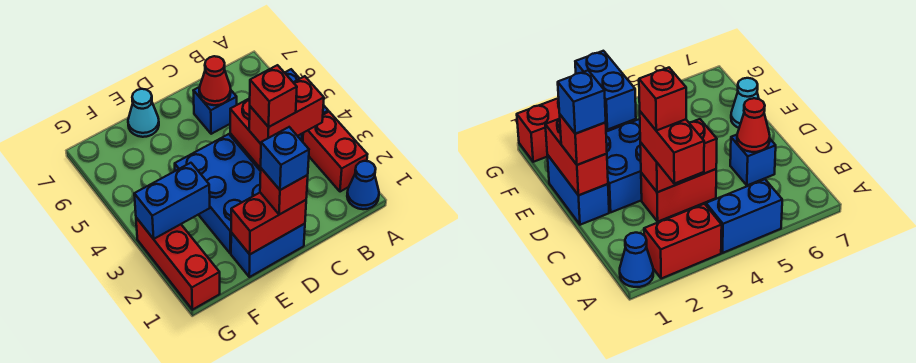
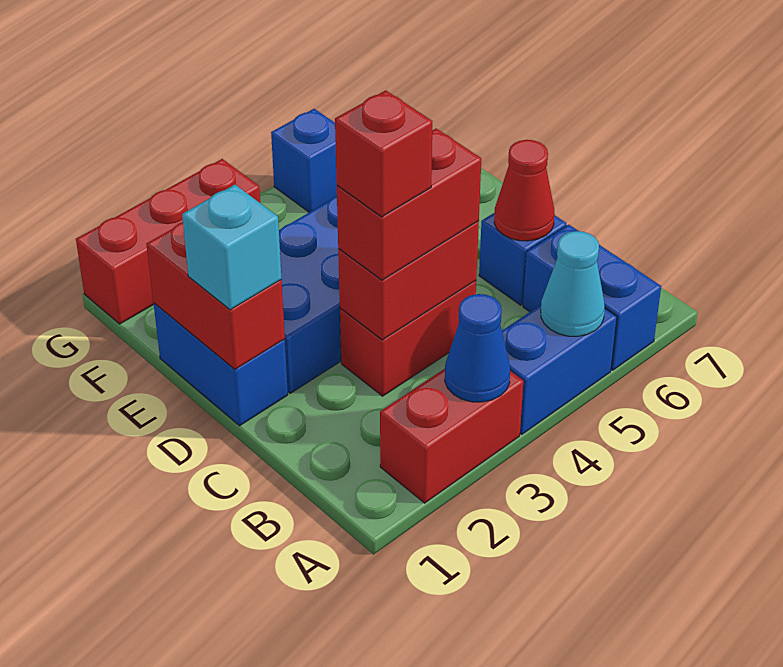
blue 1x1 cone [347,161,379,209] -> blue 1x1 cone moved to [445,294,510,402]
red 1x2 brick [249,76,324,144] -> red 1x2 brick turned to [337,129,481,280]
red 1x1 brick [260,168,308,215] -> cyan 1x1 brick [182,185,281,310]
blue 1x1 brick [261,127,309,190] -> blue 1x1 brick moved to [271,109,337,212]
cyan 1x1 cone [128,89,159,137] -> cyan 1x1 cone moved to [541,231,605,336]
blue 1x2 brick [134,163,210,239] -> blue 1x2 brick moved to [523,225,661,370]

